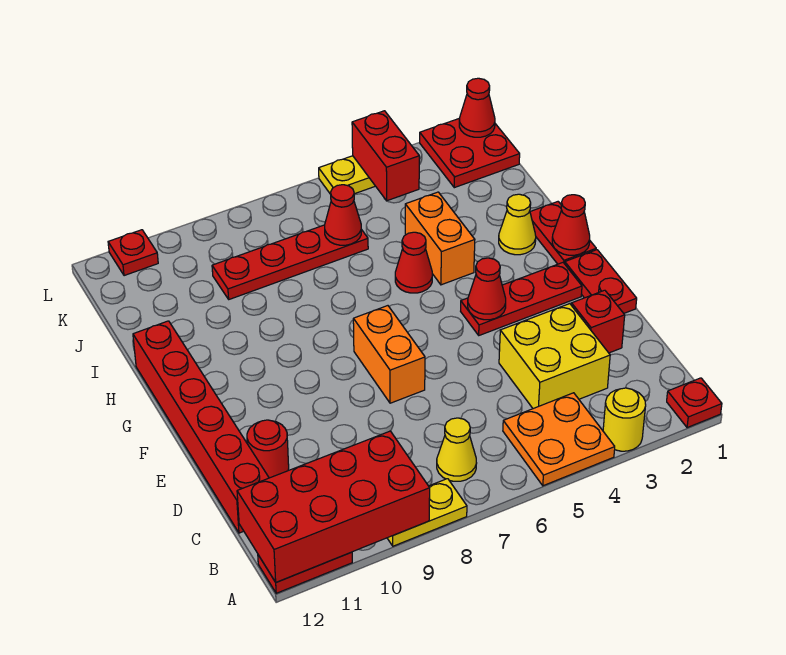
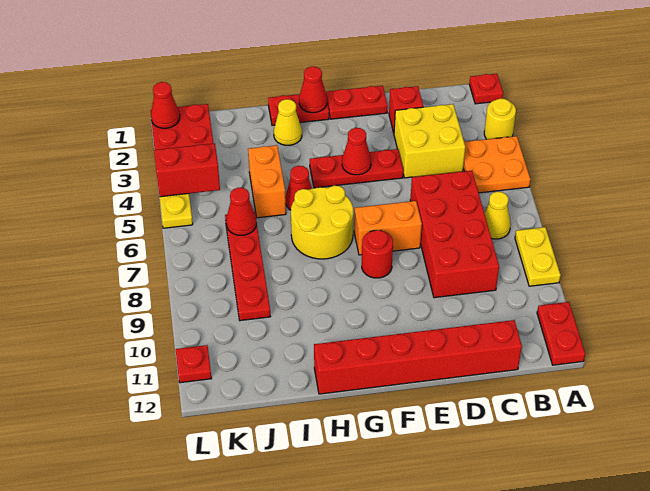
red 2x4 brick [237,431,430,582] -> red 2x4 brick moved to [410,171,499,298]
red 1x1 round brick [247,420,289,478] -> red 1x1 round brick moved to [362,230,393,278]
red 1x3 plate [461,263,582,335] -> red 1x3 plate turned to [310,149,403,188]
none -> yellow 2x2 round brick [291,186,353,259]
orange 1x2 brick [405,192,475,285] -> orange 1x2 brick turned to [248,145,286,218]

